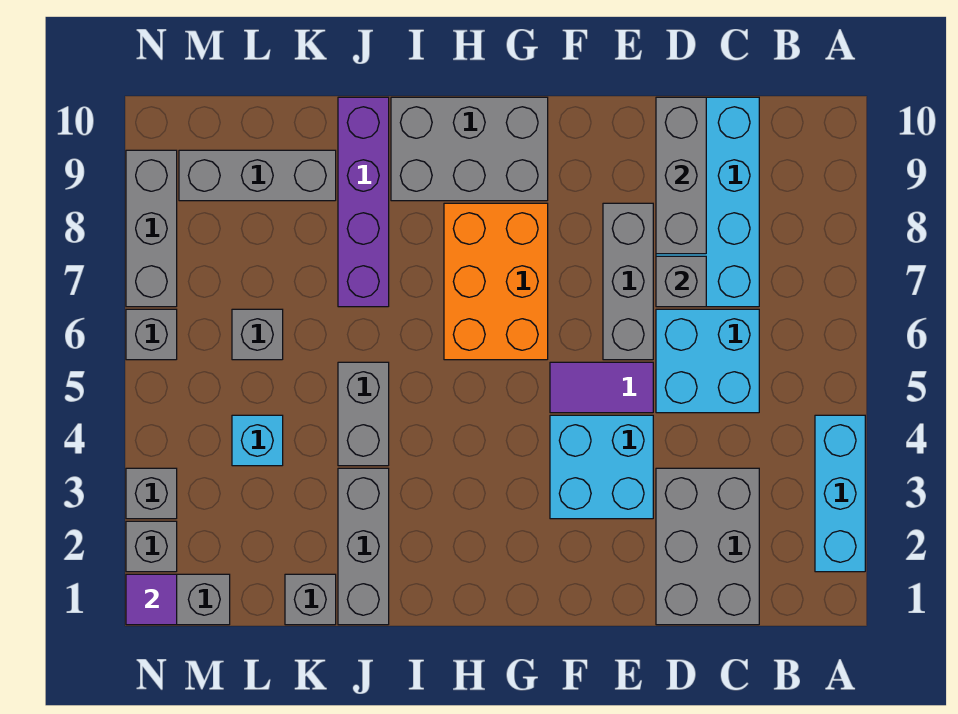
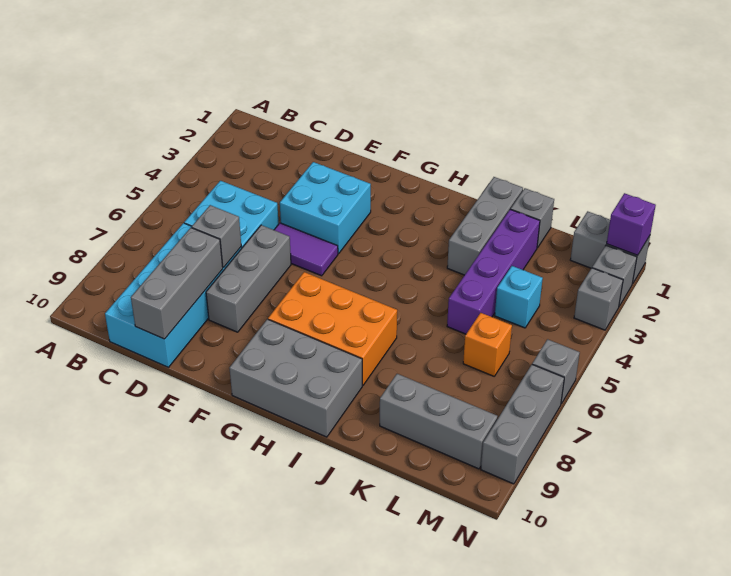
cyan 1x3 brick [815,415,865,572] -> none
grey 2x3 brick [656,468,759,625] -> none
orange 2x3 brick [444,203,548,360] -> orange 2x3 brick turned to [268,272,397,385]
grey 1x2 brick [338,362,389,466] -> none
purple 1x4 brick [338,97,389,307] -> purple 1x4 brick moved to [447,209,540,334]
grey 1x1 brick [232,309,283,360] -> orange 1x1 brick [463,313,512,376]
purple 1x1 tile [126,574,177,625] -> purple 1x1 brick [607,193,656,255]

